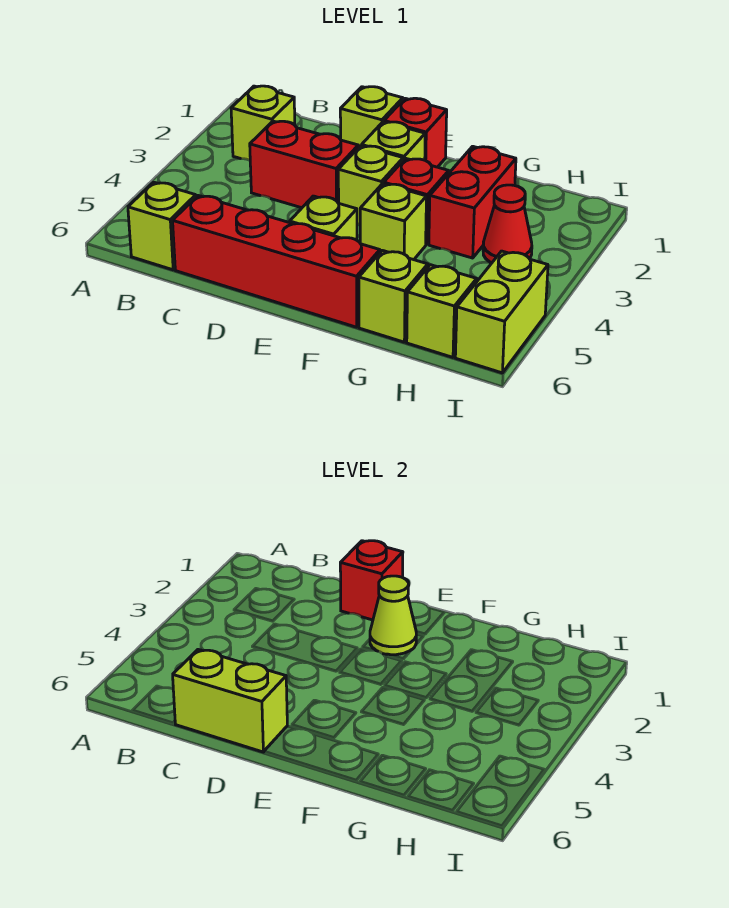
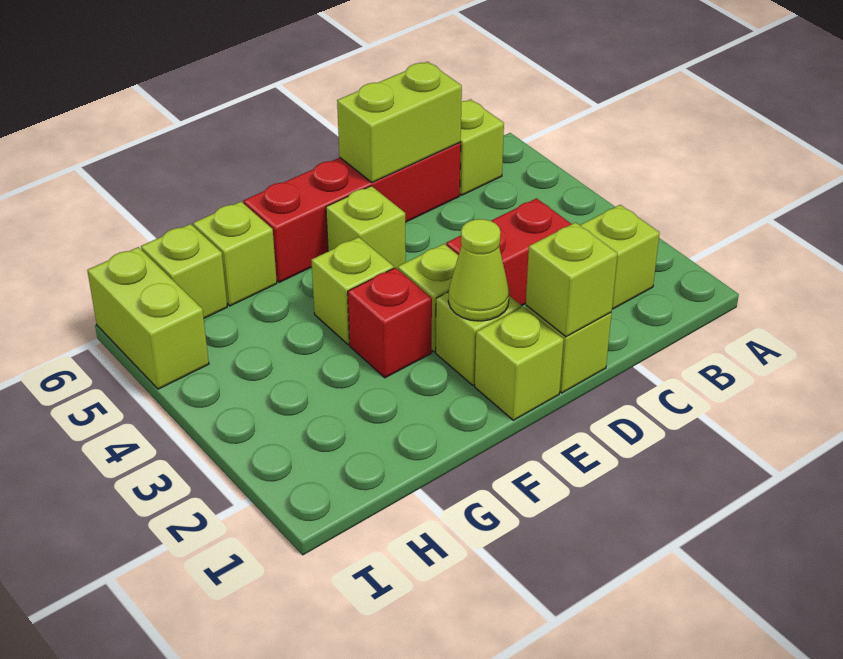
red 1x1 brick [340,541,403,620] -> lime 1x1 brick [526,222,618,337]
red 1x1 brick [384,98,447,167] -> lime 1x1 brick [475,307,564,420]
red 1x2 brick [429,146,516,258] -> none
red 1x1 cone [483,185,532,263] -> none

